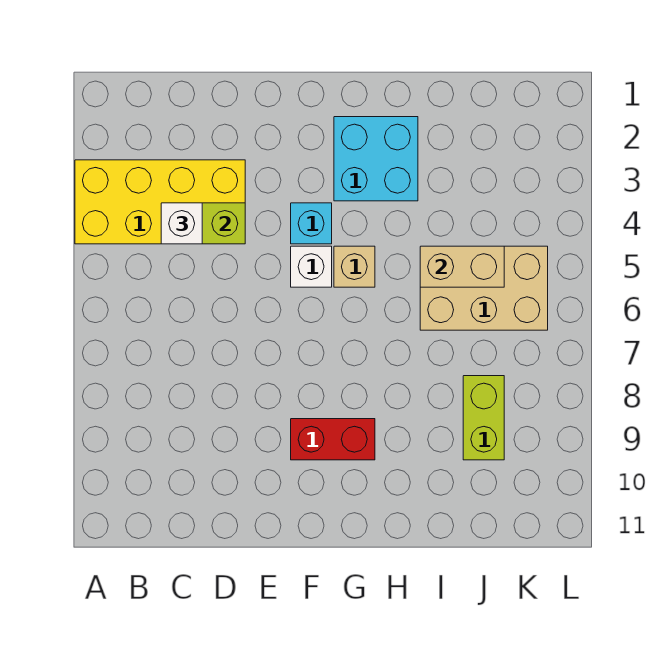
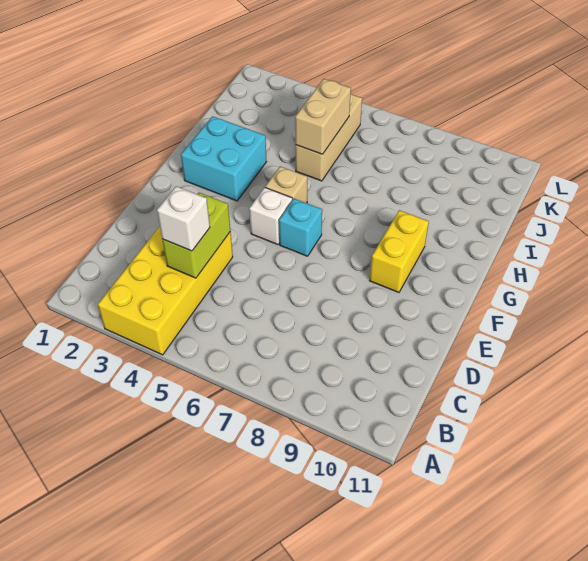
cyan 1x1 brick [291,203,332,244] -> cyan 1x1 brick moved to [279,199,322,256]
red 1x2 brick [291,419,375,460] -> yellow 1x2 brick [369,210,429,292]
tan 2x3 brick [420,246,548,330] -> tan 1x3 brick [295,94,362,181]
lime 1x2 brick [463,376,504,460] -> none

